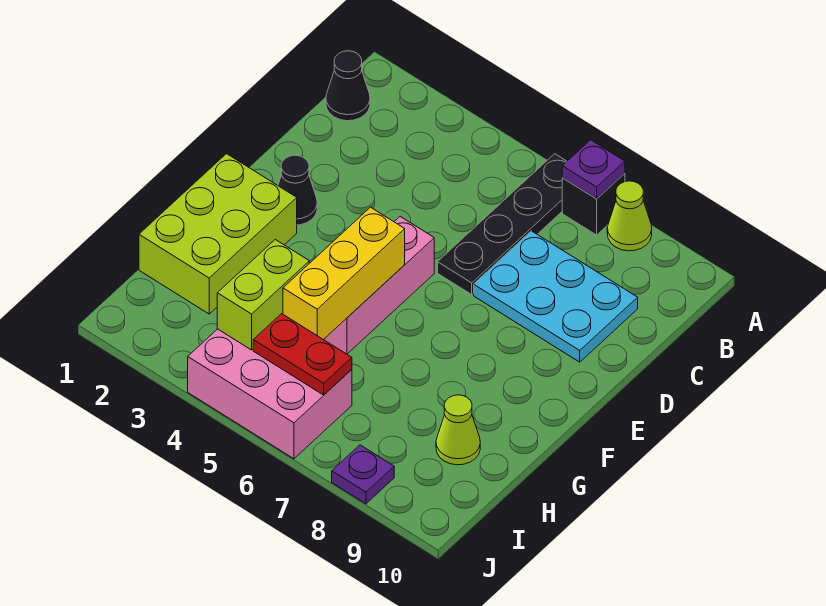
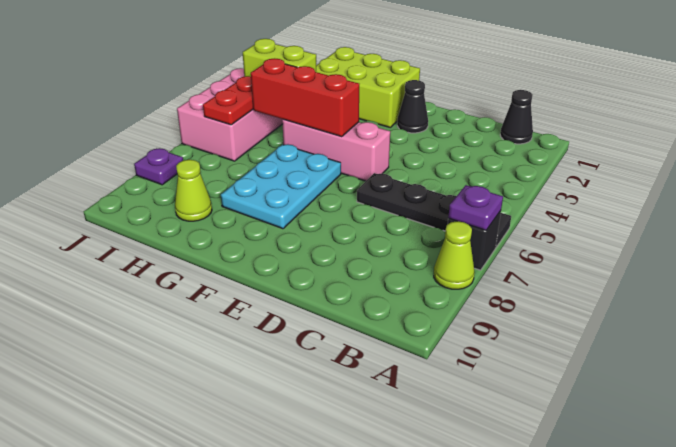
cyan 2x3 plate [474,231,638,362] -> cyan 2x3 plate moved to [221,144,341,229]
yellow 1x3 brick [283,207,405,340] -> red 1x3 brick [251,58,360,137]

